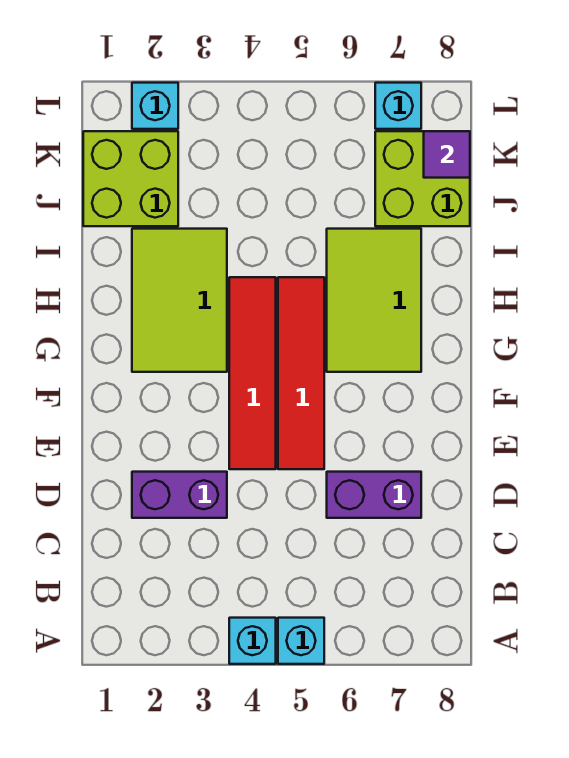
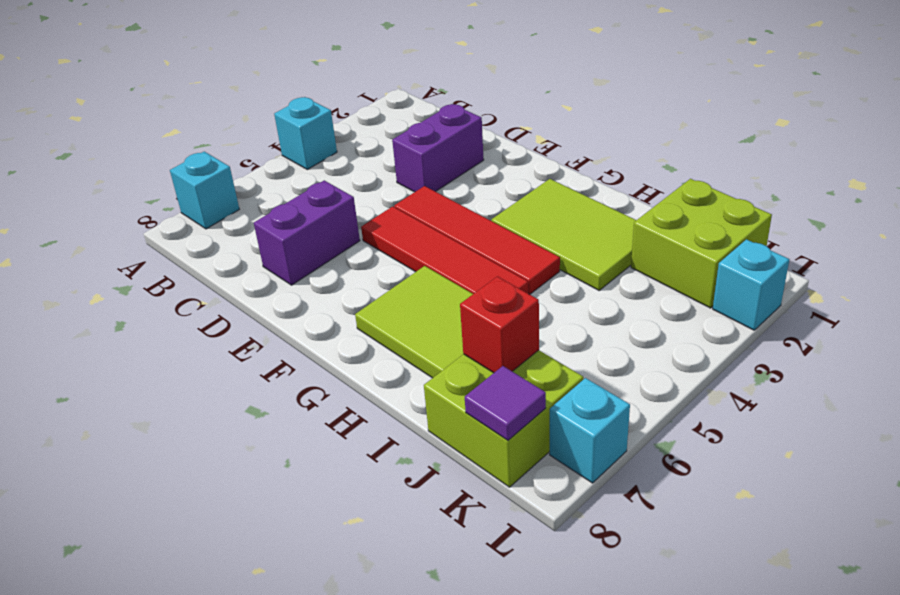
cyan 1x1 brick [278,618,324,664] -> cyan 1x1 brick moved to [170,152,239,229]
none -> red 1x1 brick [460,276,539,373]

